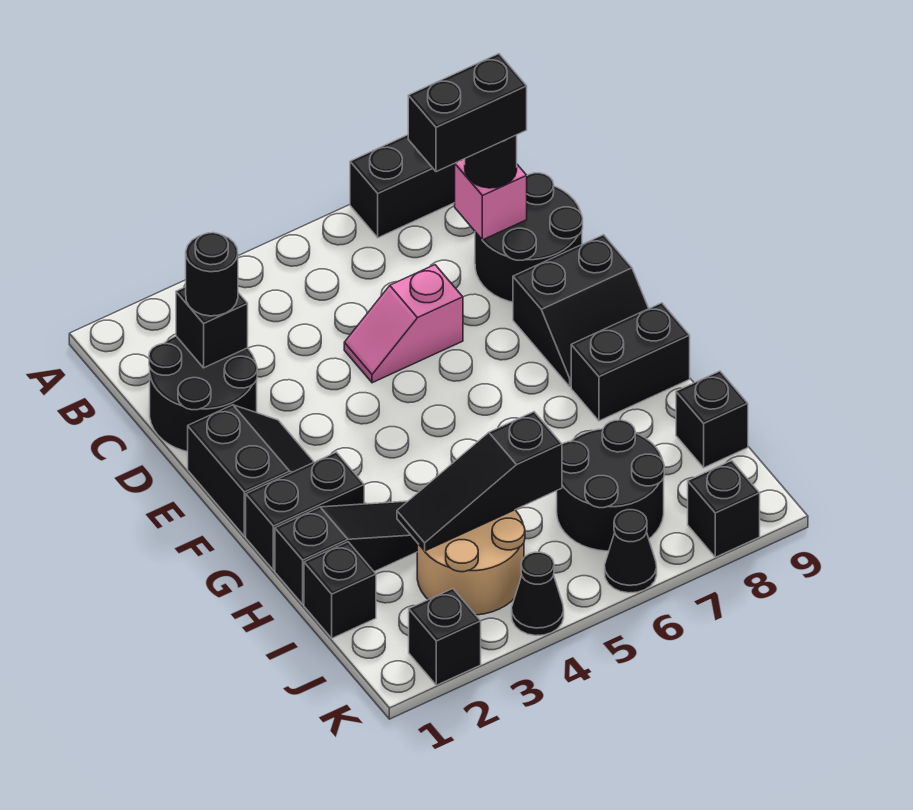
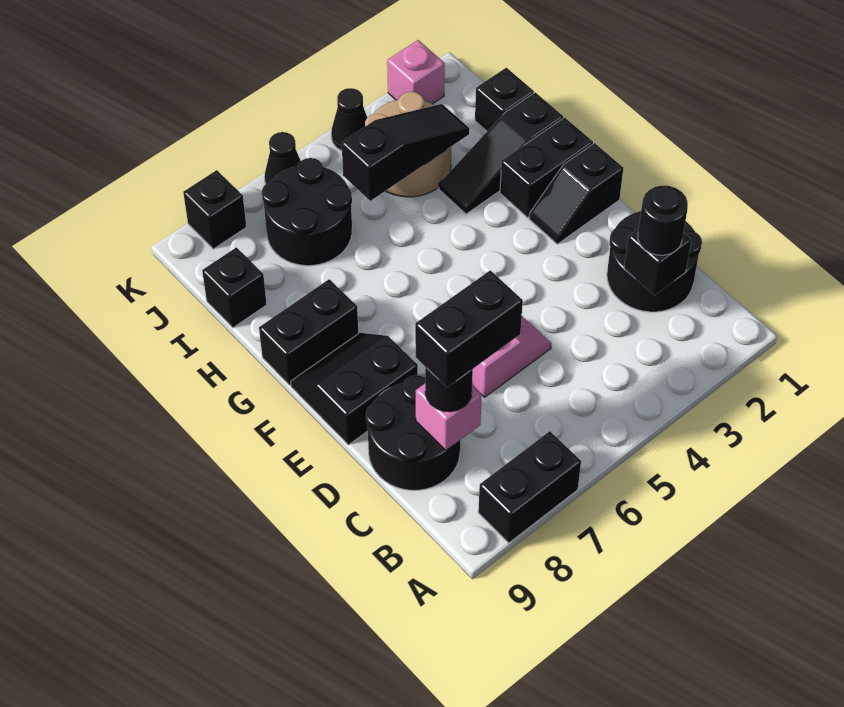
black 2x2 slope [188,405,314,536] -> black 1x2 slope [529,143,623,244]
black 1x1 brick [409,589,481,685] -> pink 1x1 brick [387,40,445,104]

